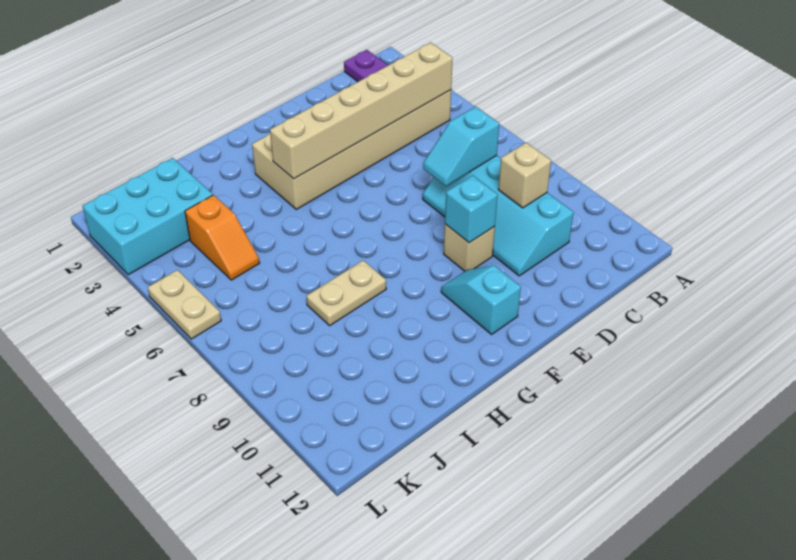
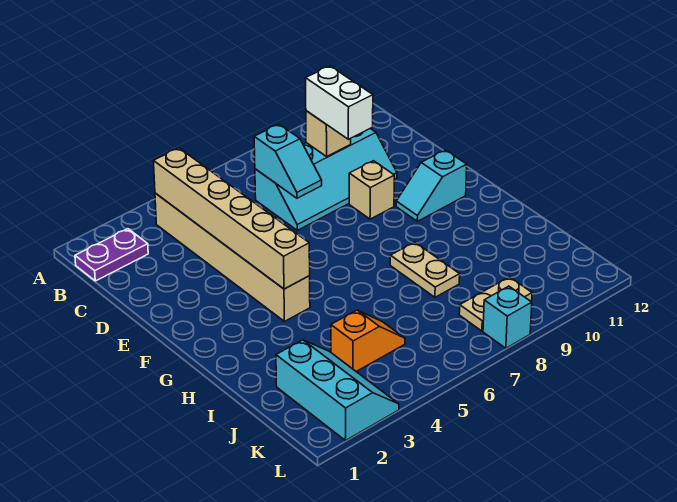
tan 2x6 brick [252,90,451,209] -> tan 1x6 brick [155,193,310,321]
none -> white 1x2 brick [306,66,373,139]
cyan 1x1 brick [445,175,498,243] -> cyan 1x1 brick moved to [483,286,532,348]
cyan 2x3 brick [83,158,213,275] -> cyan 2x3 slope [276,340,399,441]
tan 1x2 plate [148,270,221,339] -> tan 1x2 plate moved to [459,277,532,331]

